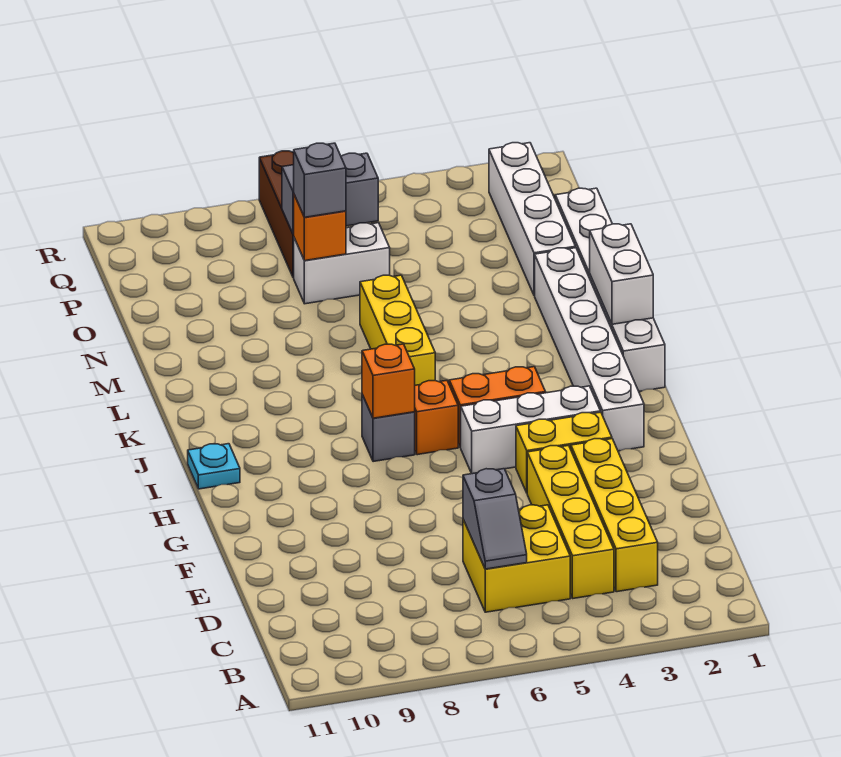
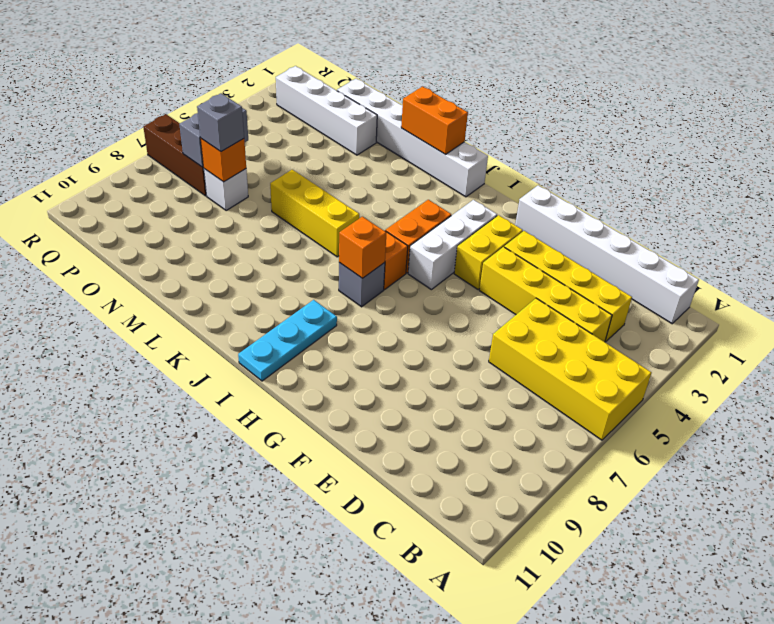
yellow 2x2 brick [463,505,570,612] -> yellow 2x4 brick [489,298,652,440]
grey 1x2 slope [463,469,527,569] -> none
white 1x6 brick [535,248,644,451] -> white 1x6 brick moved to [515,185,699,324]
cyan 1x1 plate [188,444,240,489] -> cyan 1x3 plate [238,300,337,381]
white 1x2 brick [590,224,653,324] -> orange 1x2 brick [401,87,468,154]
white 1x2 brick [294,223,390,304] -> white 1x1 brick [204,169,248,210]

